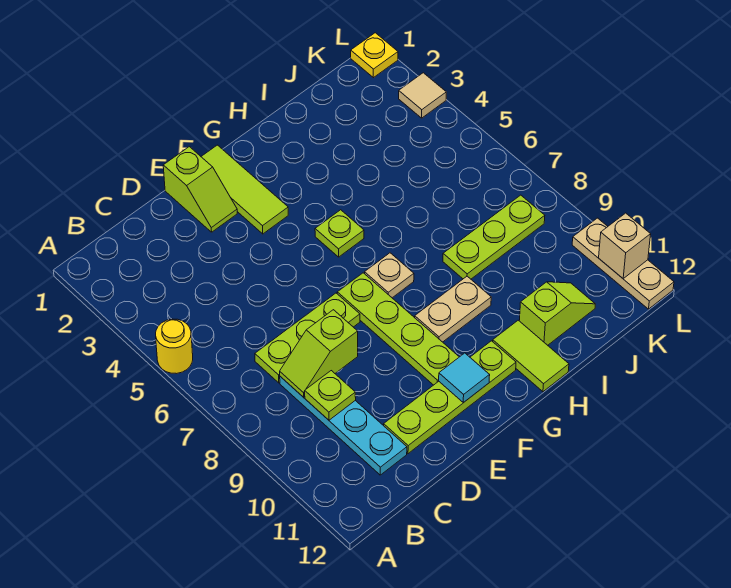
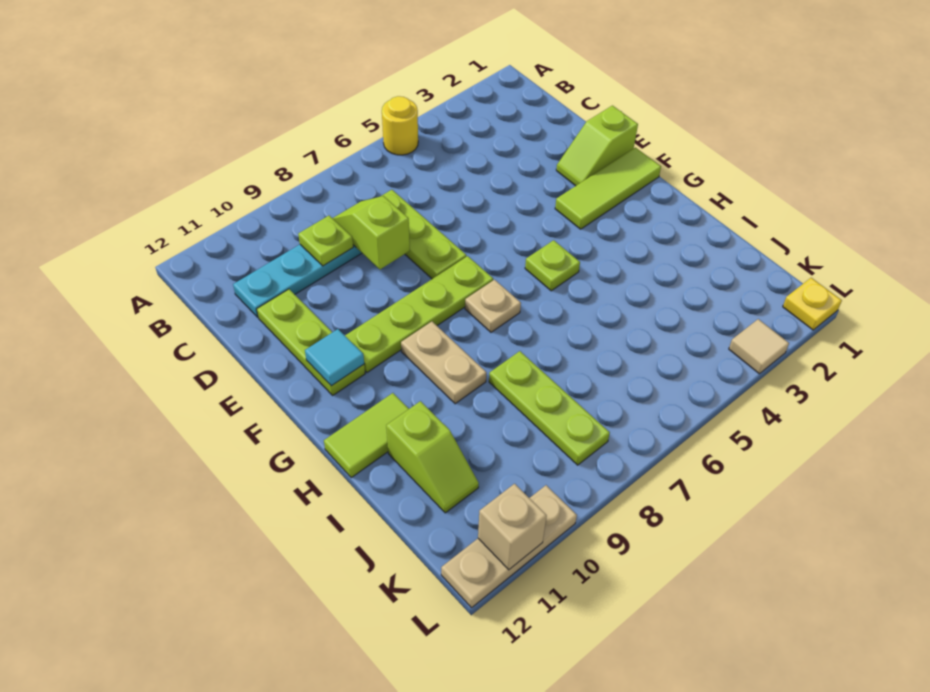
lime 1x4 plate [384,341,516,454] -> lime 1x3 plate [257,289,365,395]

